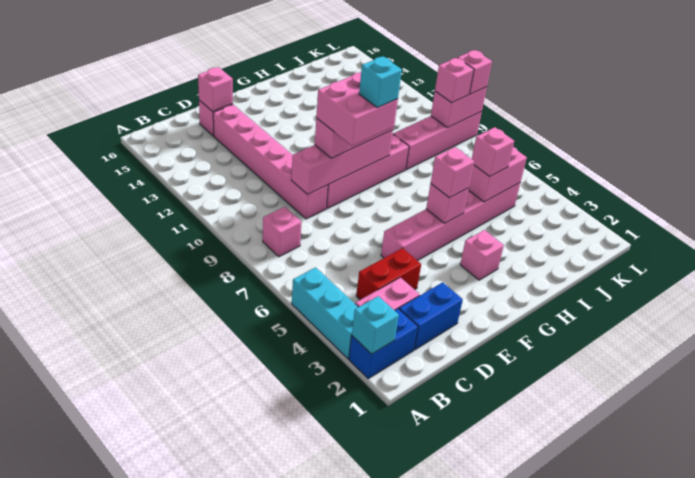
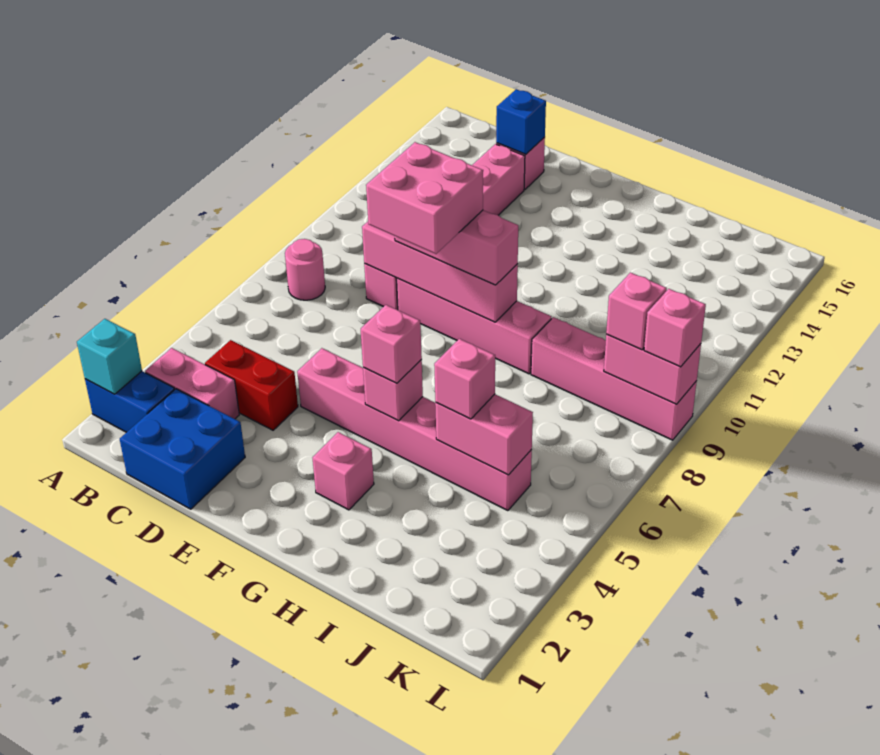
cyan 1x3 brick [292,267,358,359] -> none
pink 1x1 brick [263,207,302,257] -> pink 1x1 round brick [285,239,325,300]
blue 1x2 brick [399,282,463,350] -> blue 2x2 brick [120,389,245,509]
pink 1x1 brick [198,67,233,112] -> blue 1x1 brick [496,89,546,155]
cyan 1x1 brick [359,56,402,108] -> none

